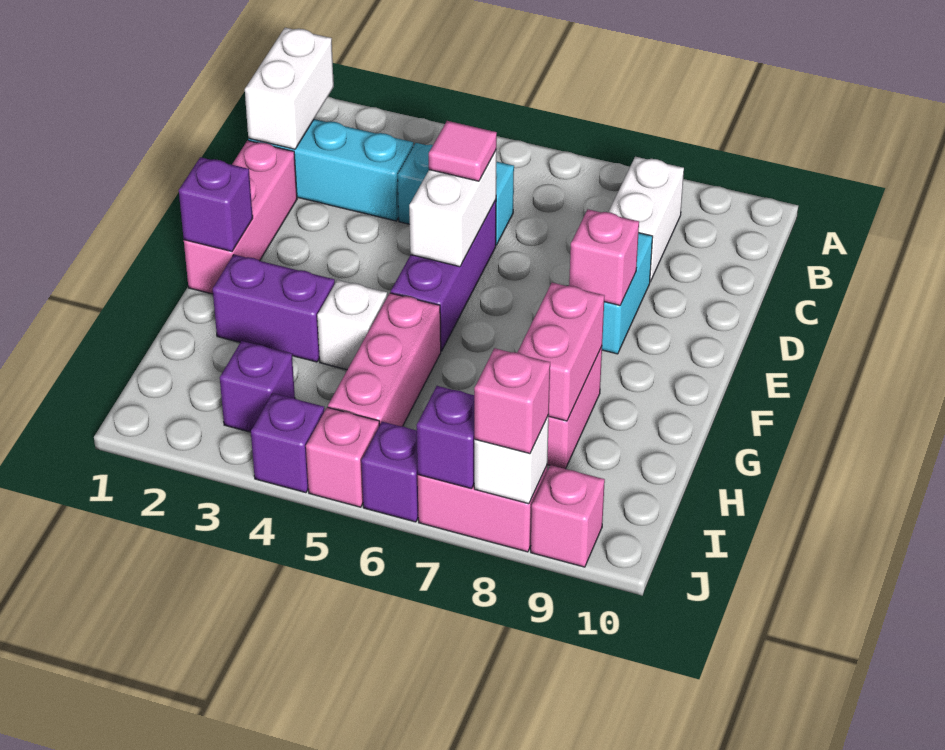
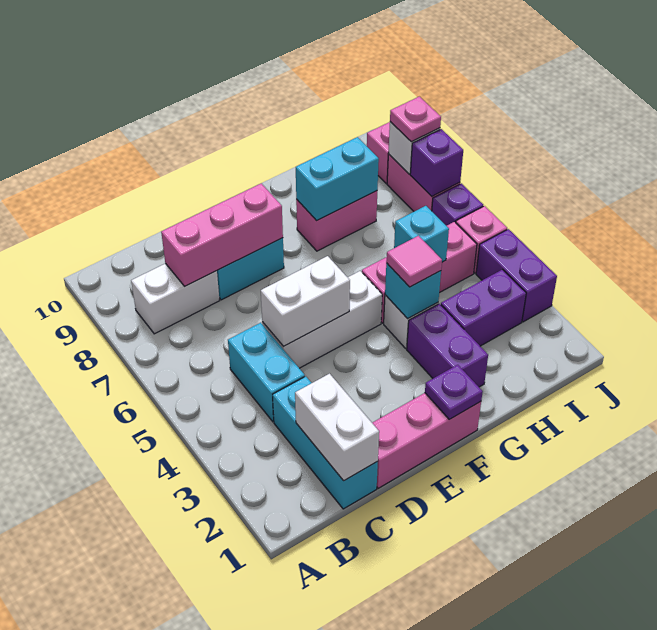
white 1x2 brick [245,28,334,149] -> white 1x2 brick turned to [295,374,379,481]
purple 1x3 brick [391,200,496,351] -> white 1x3 brick [262,271,382,368]
pink 1x1 tile [429,121,497,181] -> pink 1x1 tile moved to [386,236,442,287]
pink 1x1 brick [569,209,639,305] -> pink 1x3 brick [161,183,283,286]
purple 1x1 brick [179,157,253,251] -> purple 1x1 plate [425,365,483,419]
none -> cyan 1x1 brick [385,263,441,319]
pink 1x2 brick [517,283,605,421] -> cyan 1x2 brick [296,137,379,221]
none -> cyan 1x1 brick [394,206,449,262]
purple 1x1 brick [220,341,295,432] -> purple 1x2 brick [441,270,526,346]
purple 1x1 brick [251,393,324,493] -> purple 1x2 brick [476,229,557,322]
pink 1x1 brick [474,348,550,454] -> pink 1x1 plate [390,97,441,142]

